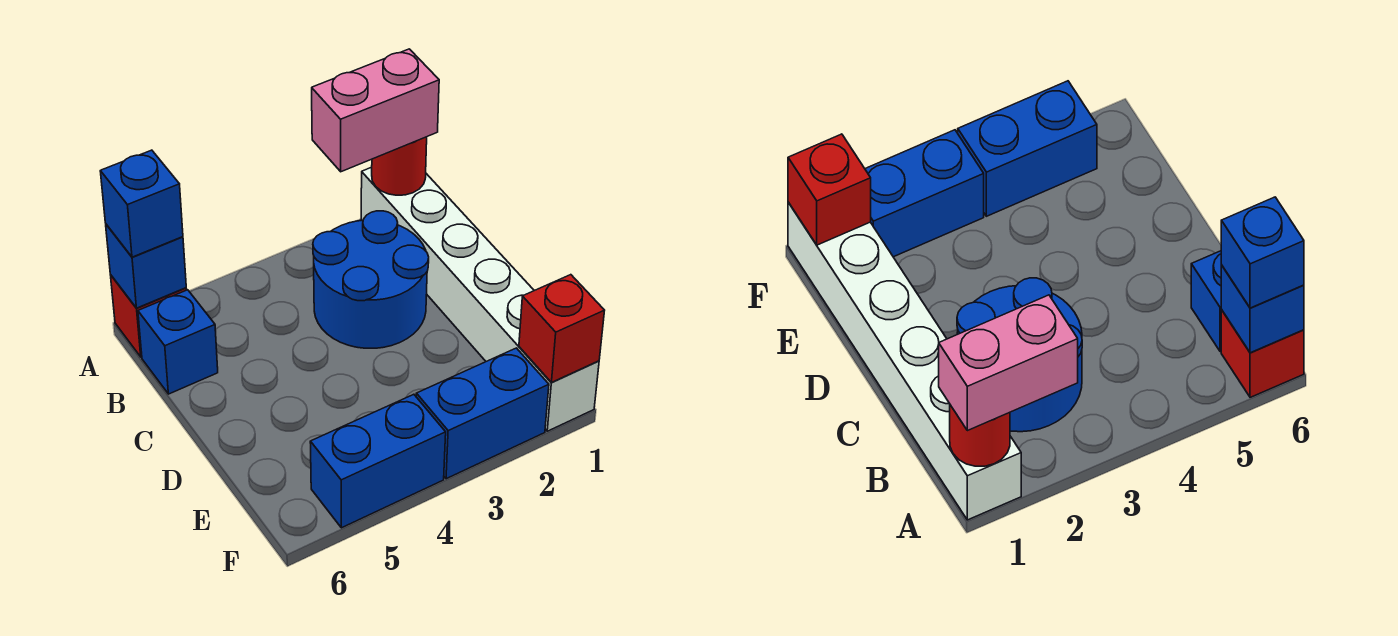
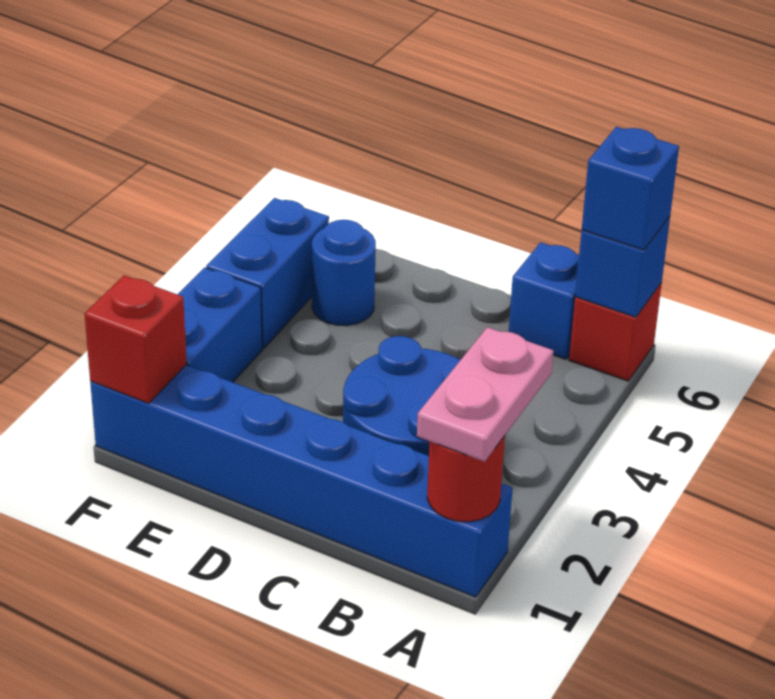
white 1x6 brick [361,167,599,431] -> blue 1x6 brick [90,365,513,597]
pink 1x2 brick [312,49,439,172] -> pink 1x2 plate [417,327,553,462]
none -> blue 1x1 round brick [312,220,376,326]

